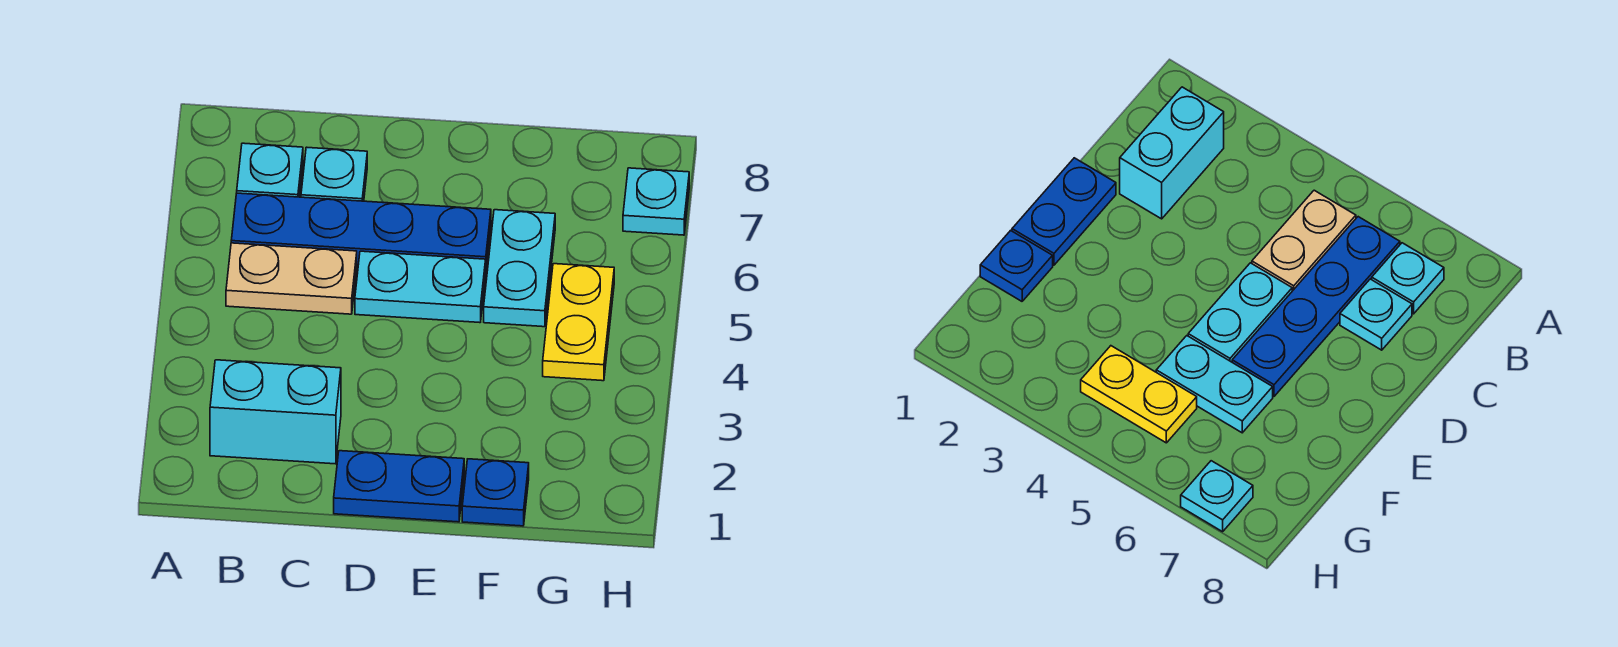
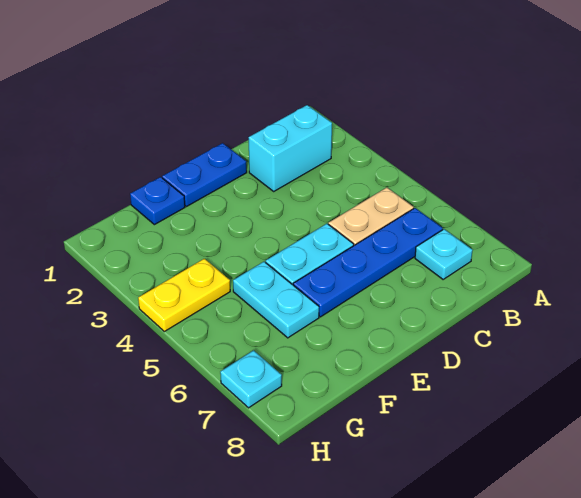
cyan 1x1 plate [301,147,367,201] -> none
yellow 1x2 plate [543,264,614,381] -> yellow 1x2 plate turned to [138,259,230,331]

